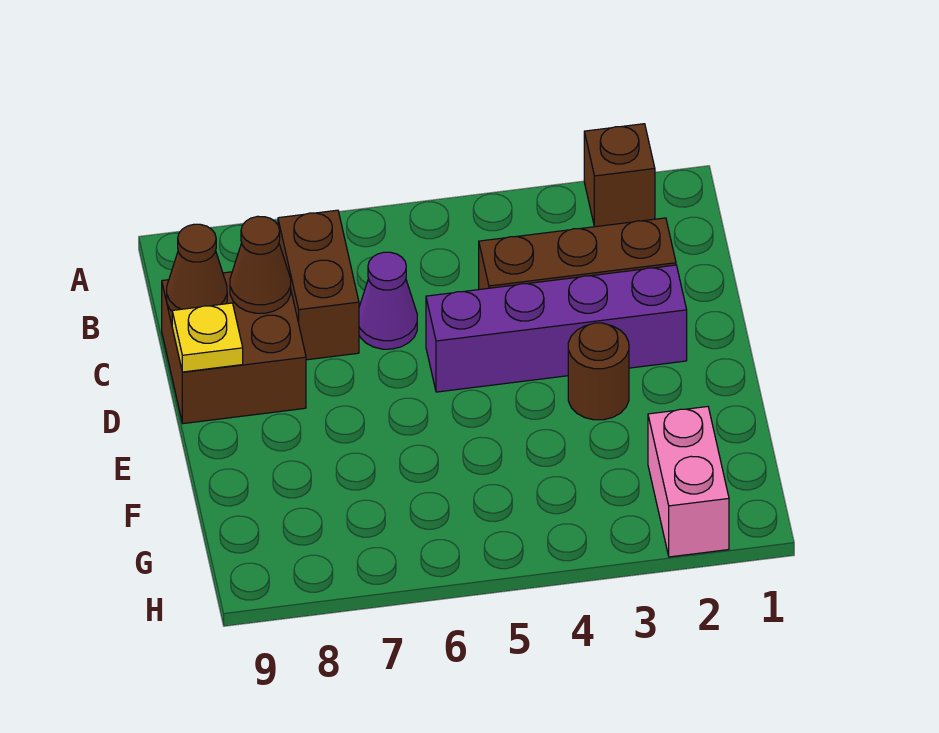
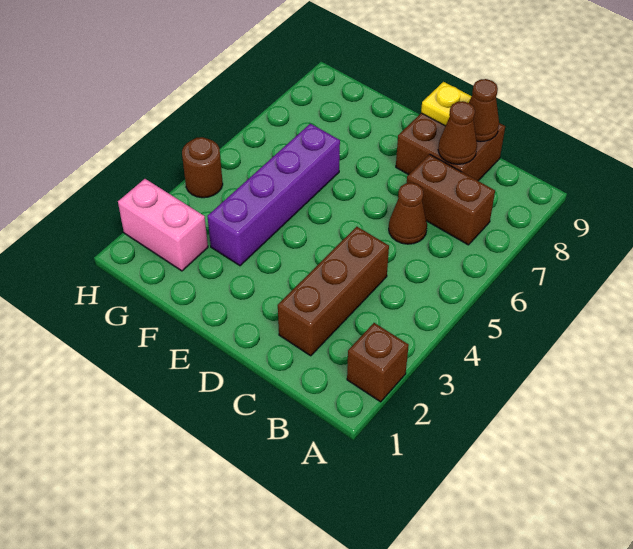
purple 1x1 cone [359,252,417,349] -> brown 1x1 cone [389,183,427,244]
purple 1x4 brick [426,265,687,392] -> purple 1x4 brick moved to [207,124,340,266]
brown 1x1 round brick [568,323,629,420] -> brown 1x1 round brick moved to [182,137,223,198]

